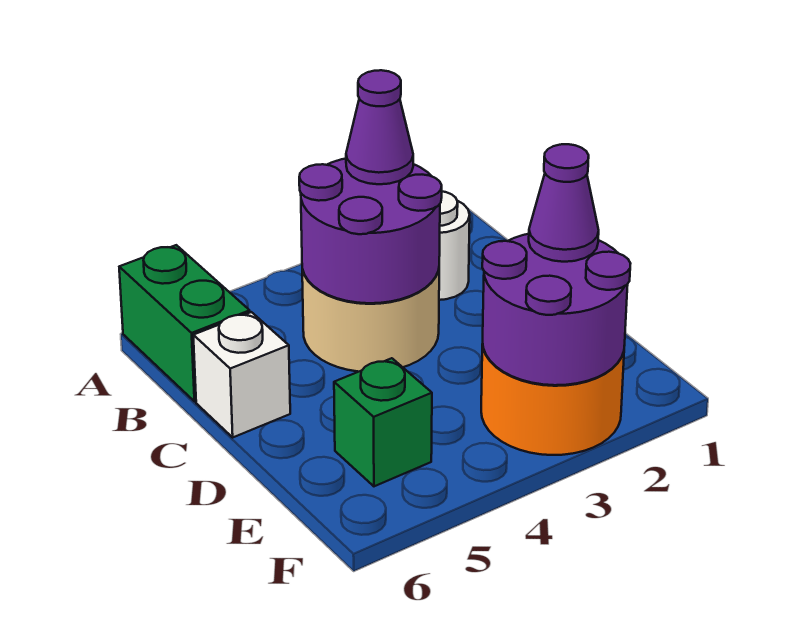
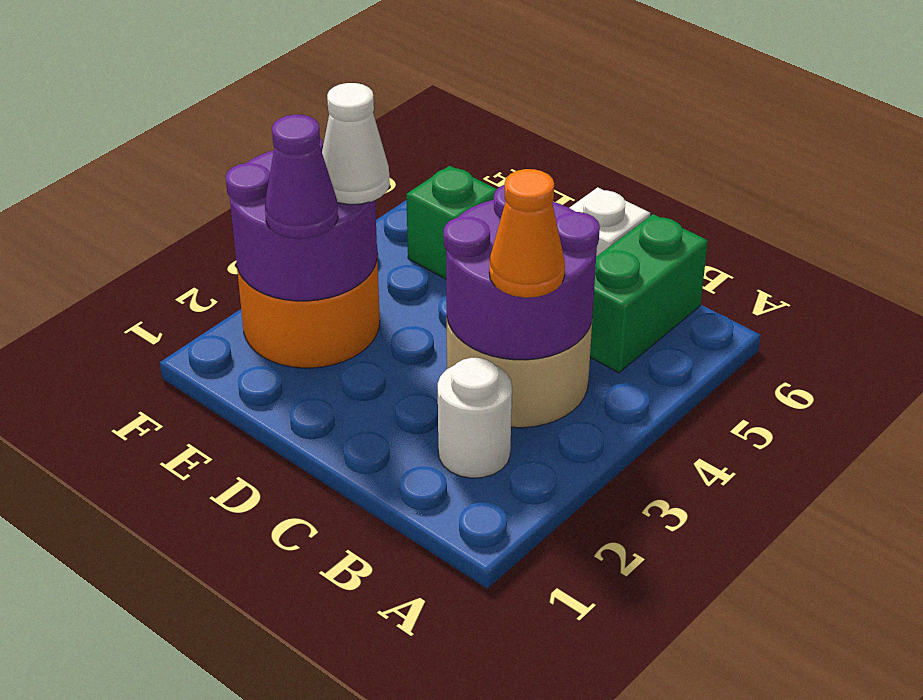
green 1x2 brick [119,245,250,401] -> green 1x2 brick turned to [590,214,708,373]
purple 1x1 cone [346,70,413,184] -> orange 1x1 cone [489,169,565,298]
none -> white 1x1 cone [322,83,390,204]

